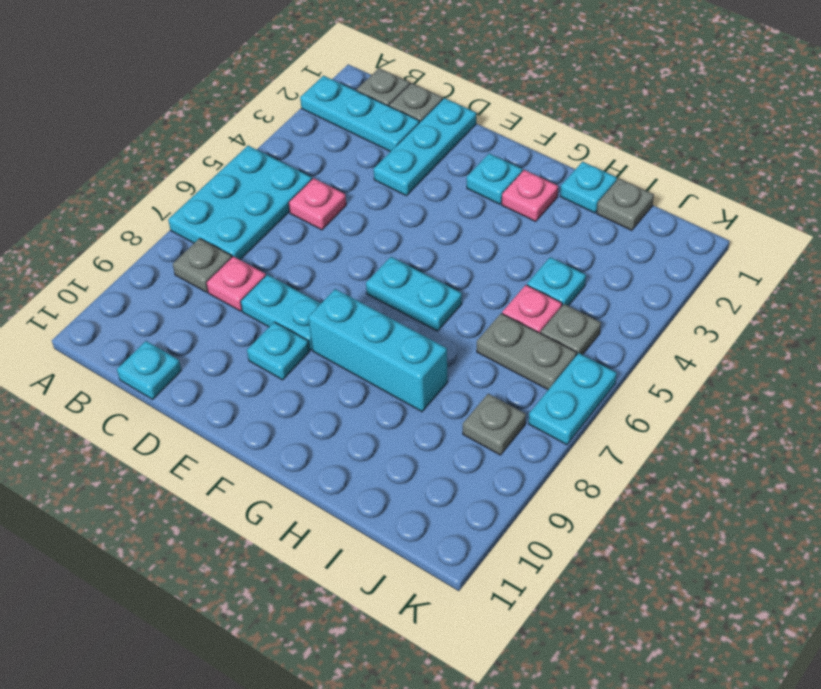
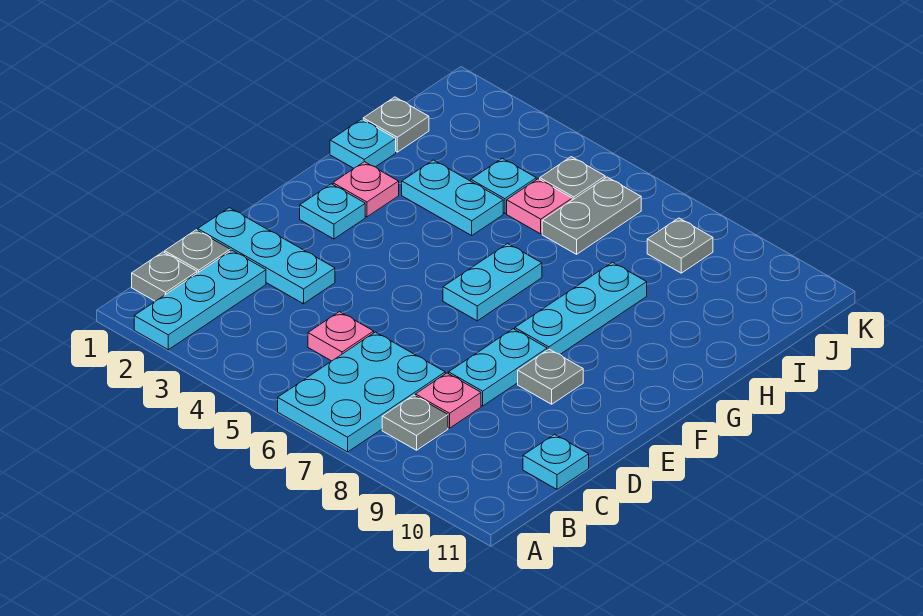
cyan 2x3 plate [168,145,312,260] -> cyan 2x3 plate turned to [278,332,445,452]
cyan 1x1 plate [247,322,310,380] -> grey 1x1 plate [518,349,583,404]
cyan 1x3 brick [308,289,448,412] -> cyan 1x3 plate [515,262,647,354]
cyan 1x2 plate [529,353,617,445] -> cyan 1x2 plate moved to [402,160,503,235]

